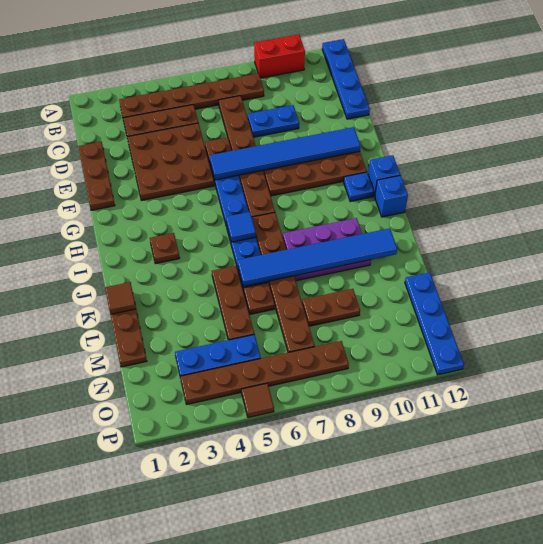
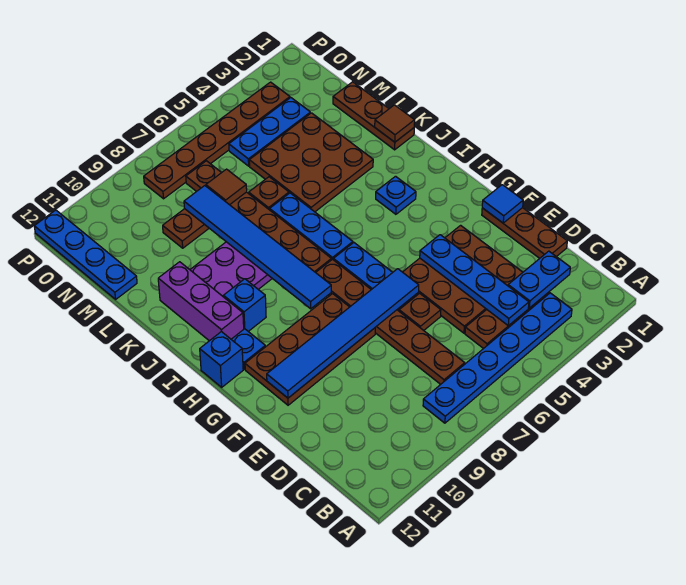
red 1x2 brick [254,34,305,78] -> none
blue 1x4 plate [322,39,370,119] -> blue 1x4 plate moved to [420,235,529,326]
brown 1x6 plate [119,73,264,118] -> blue 1x6 plate [423,293,572,423]
blue 1x2 plate [248,105,299,137] -> blue 1x2 plate moved to [508,251,570,308]
brown 1x1 plate [150,233,180,264] -> blue 1x1 plate [376,176,416,214]
blue 1x1 tile [226,212,256,242] -> blue 1x1 tile moved to [482,185,523,223]
none -> purple 1x3 brick [158,262,244,341]
blue 1x1 brick [375,175,408,217] -> blue 1x1 brick moved to [224,279,266,331]
brown 1x3 plate [212,266,254,340] -> brown 3x3 plate [249,113,373,212]
blue 1x6 tile [237,228,397,287] -> blue 1x6 tile turned to [184,186,331,309]
brown 1x1 tile [241,383,274,418] -> brown 1x1 tile moved to [206,169,247,205]

